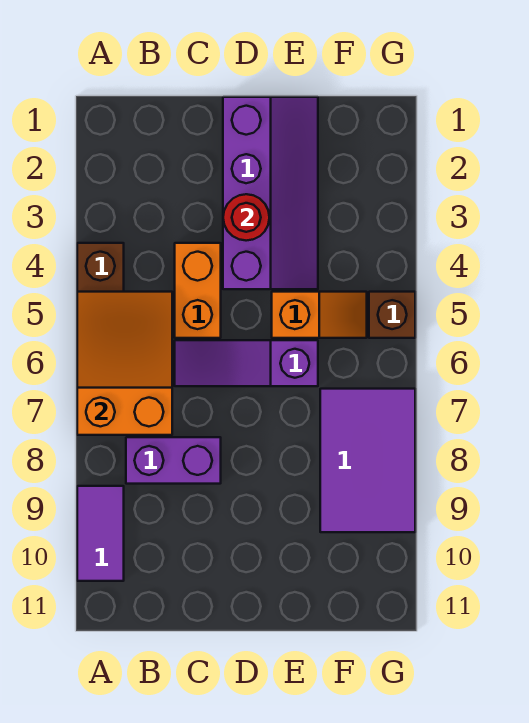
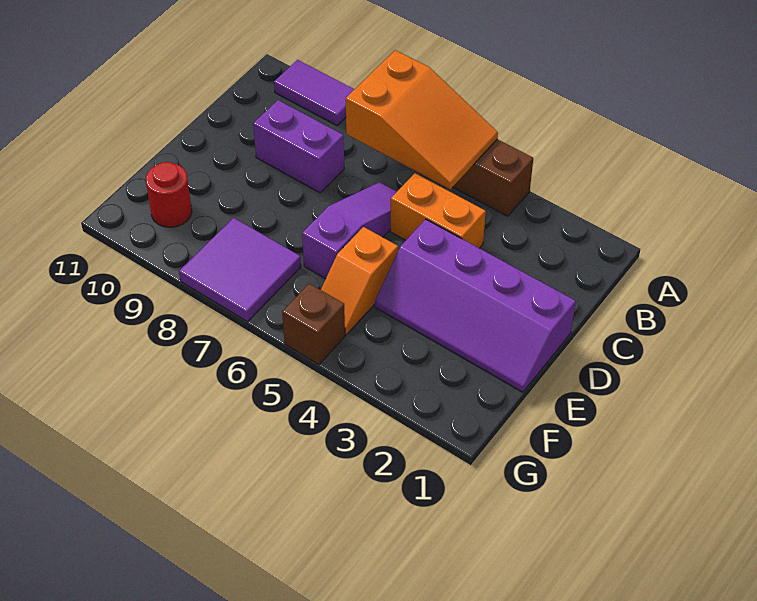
purple 1x2 brick [126,437,221,484] -> purple 1x2 brick turned to [253,100,344,193]
red 1x1 round brick [223,194,269,241] -> red 1x1 round brick moved to [146,162,192,227]
purple 2x3 tile [320,389,415,532] -> purple 2x2 tile [179,218,301,322]

